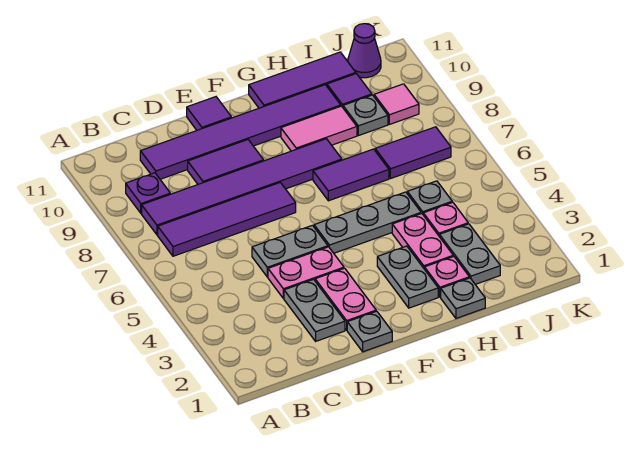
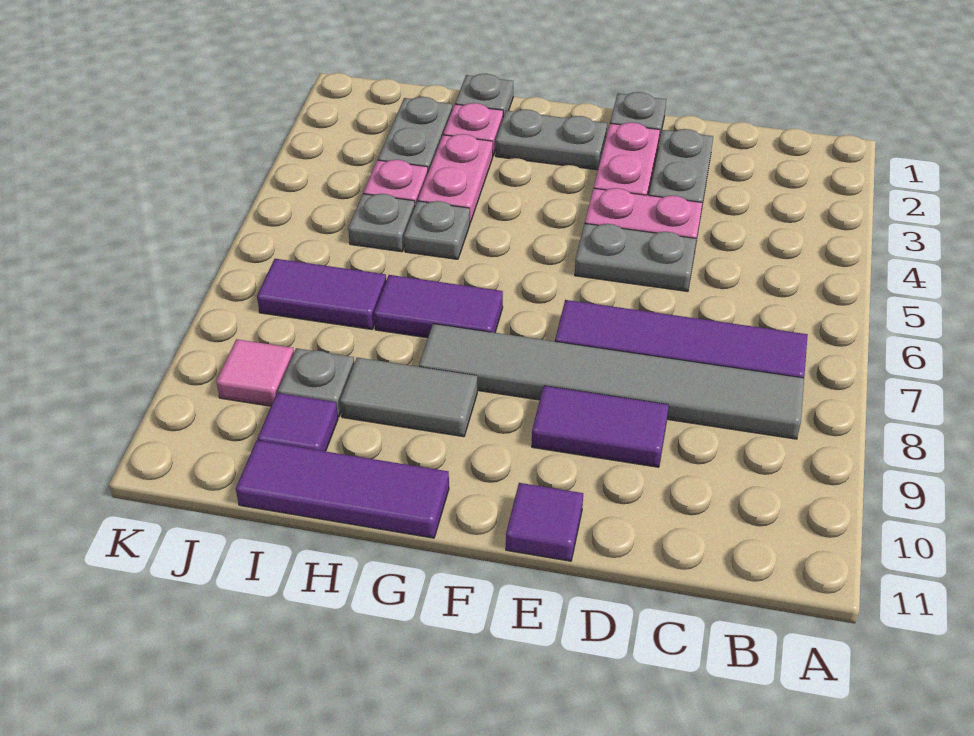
purple 1x6 tile [142,139,342,235] -> grey 1x6 tile [419,324,804,439]
purple 1x1 plate [126,173,170,213] -> none
purple 1x6 tile [140,85,341,179] -> none
grey 1x3 plate [314,192,421,253] -> grey 1x1 plate [404,201,470,259]
grey 1x2 plate [377,246,438,308] -> grey 1x2 plate turned to [496,109,607,170]
pink 1x2 tile [281,106,357,151] -> grey 1x2 tile [340,358,477,437]
purple 1x1 cone [348,24,381,78] -> none

